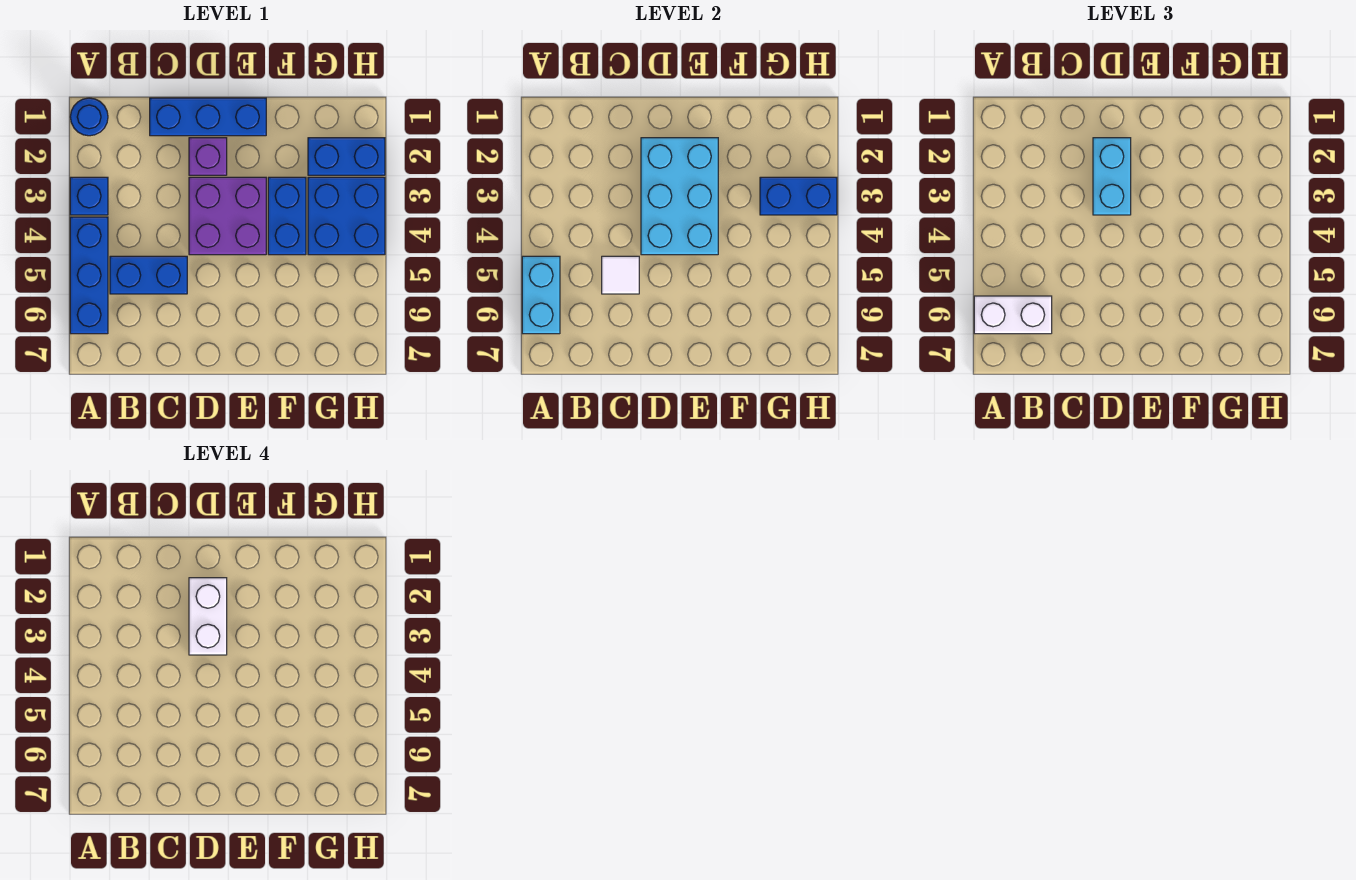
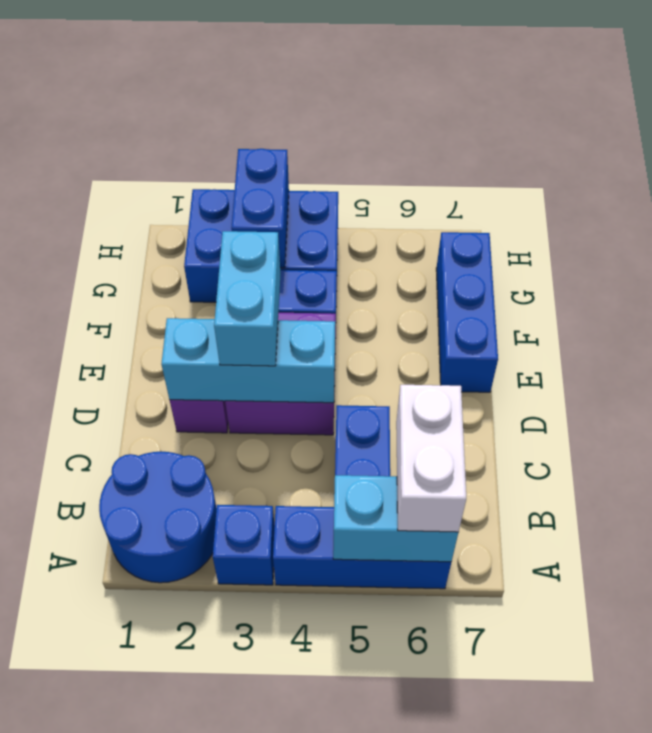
blue 1x1 round brick [70,98,108,136] -> blue 2x2 round brick [99,452,217,583]
blue 1x3 brick [150,98,266,136] -> blue 1x3 brick moved to [436,232,498,392]
white 1x1 tile [602,256,639,294] -> none
cyan 2x3 brick [641,138,718,255] -> cyan 1x3 brick [161,318,335,403]
cyan 1x2 brick [1093,138,1131,215] -> cyan 1x2 brick turned to [214,231,280,366]
white 1x2 brick [189,578,227,655] -> none

